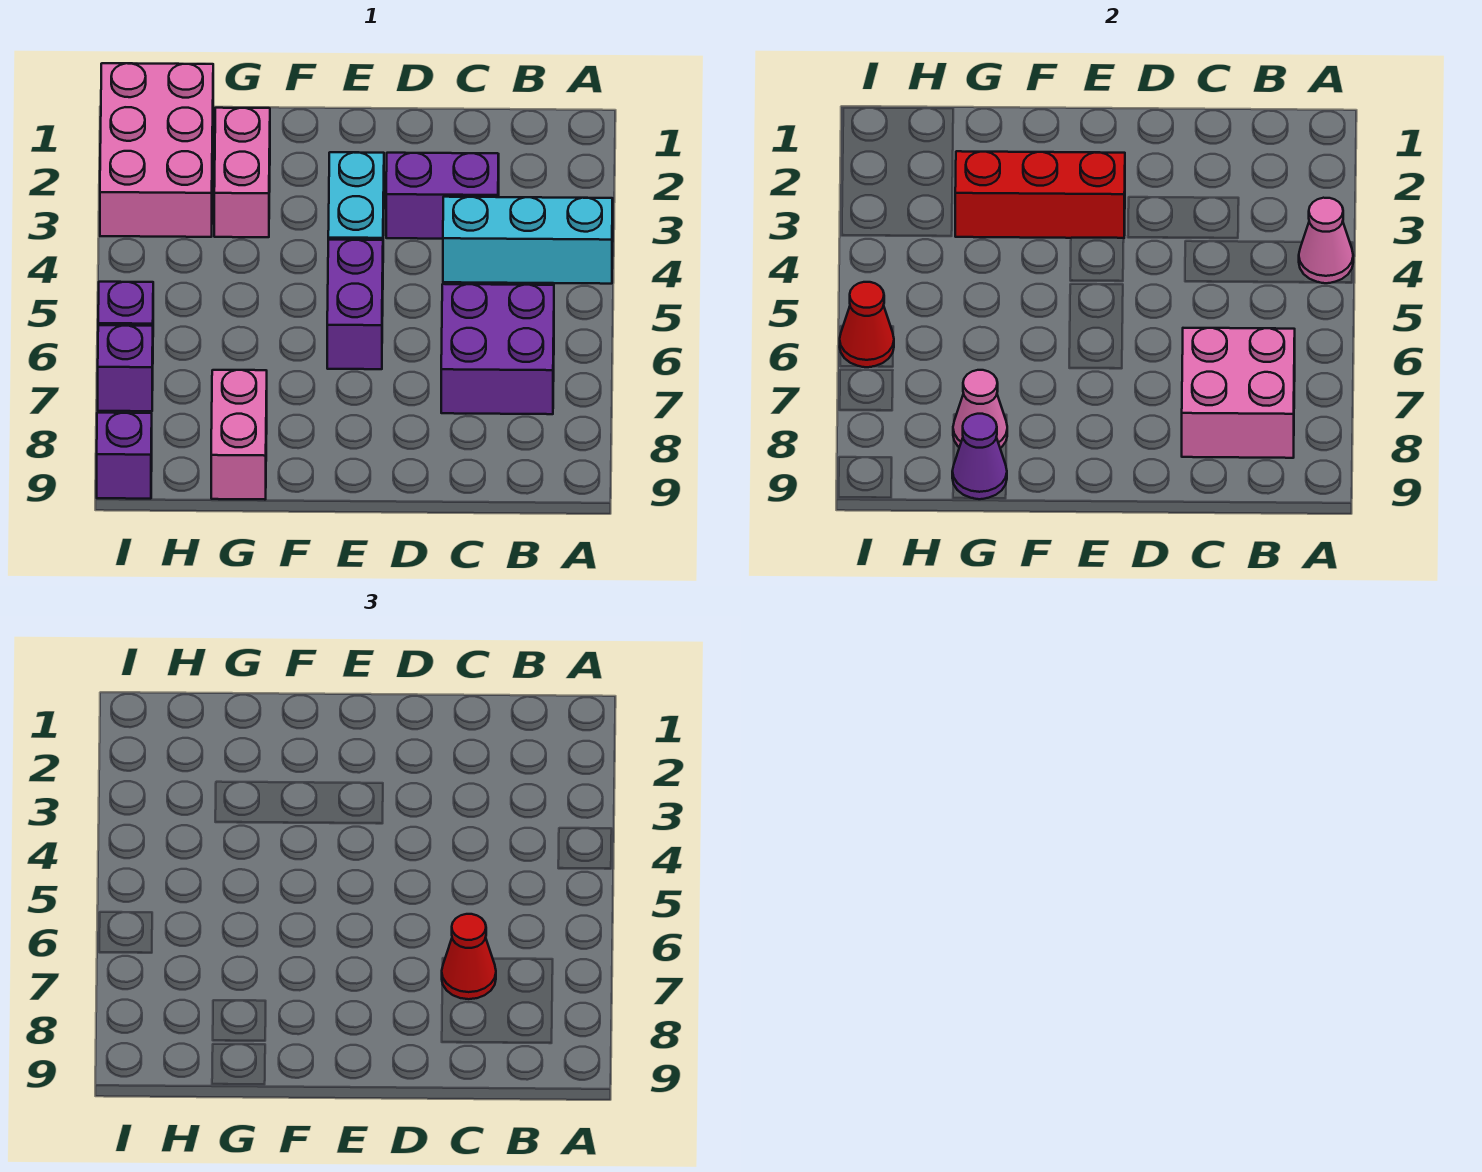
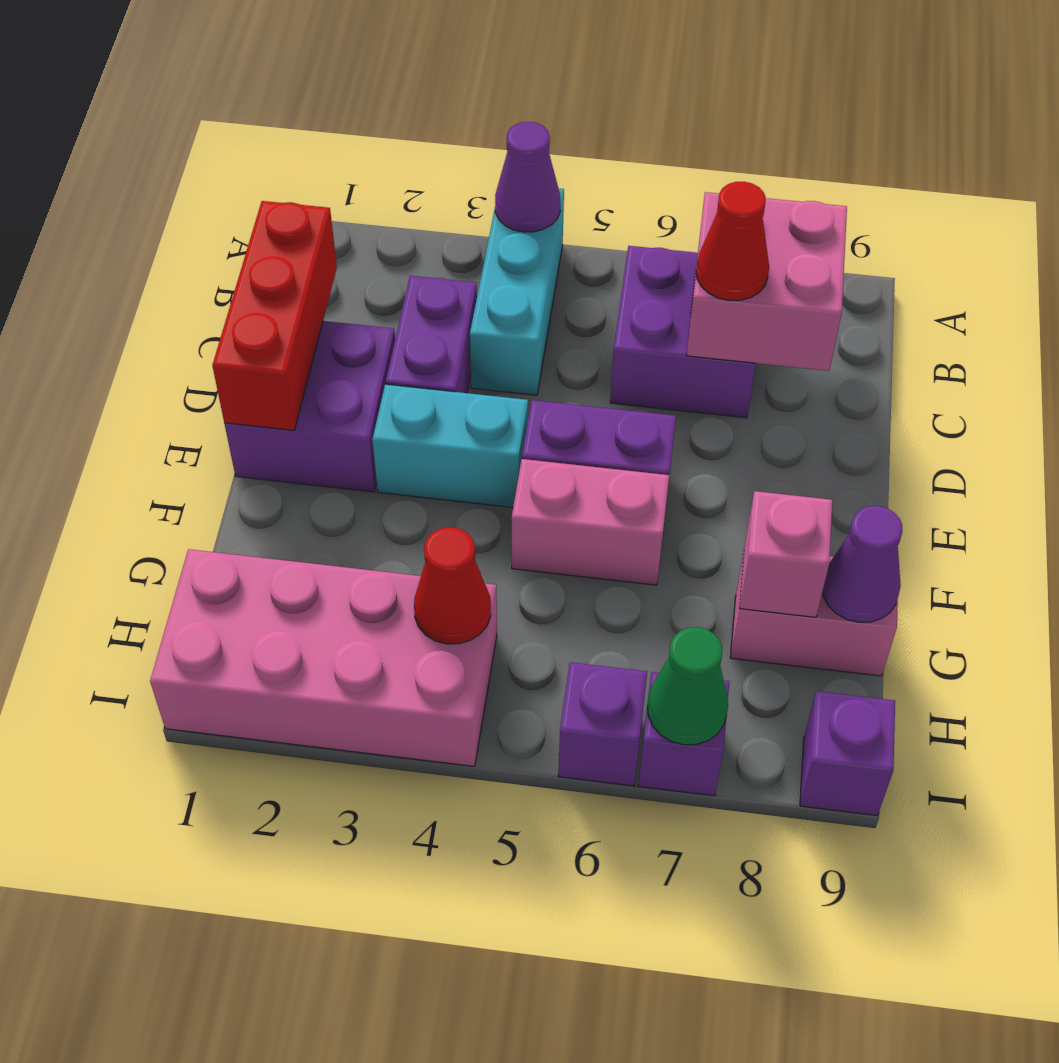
pink 1x1 cone [1299,198,1353,283] -> purple 1x1 cone [495,122,560,232]
none -> purple 2x2 brick [224,321,395,492]
red 1x3 brick [955,151,1125,238] -> red 1x3 brick moved to [212,201,337,430]
pink 1x2 brick [214,108,270,237] -> pink 1x2 brick moved to [512,459,669,585]
pink 1x1 cone [953,370,1007,448] -> pink 1x1 brick [739,491,832,617]
pink 2x3 brick [100,63,213,237] -> pink 2x4 brick [150,549,497,766]
red 1x1 cone [840,282,894,367] -> red 1x1 cone moved to [414,527,491,644]
none -> green 1x1 cone [647,627,728,745]

